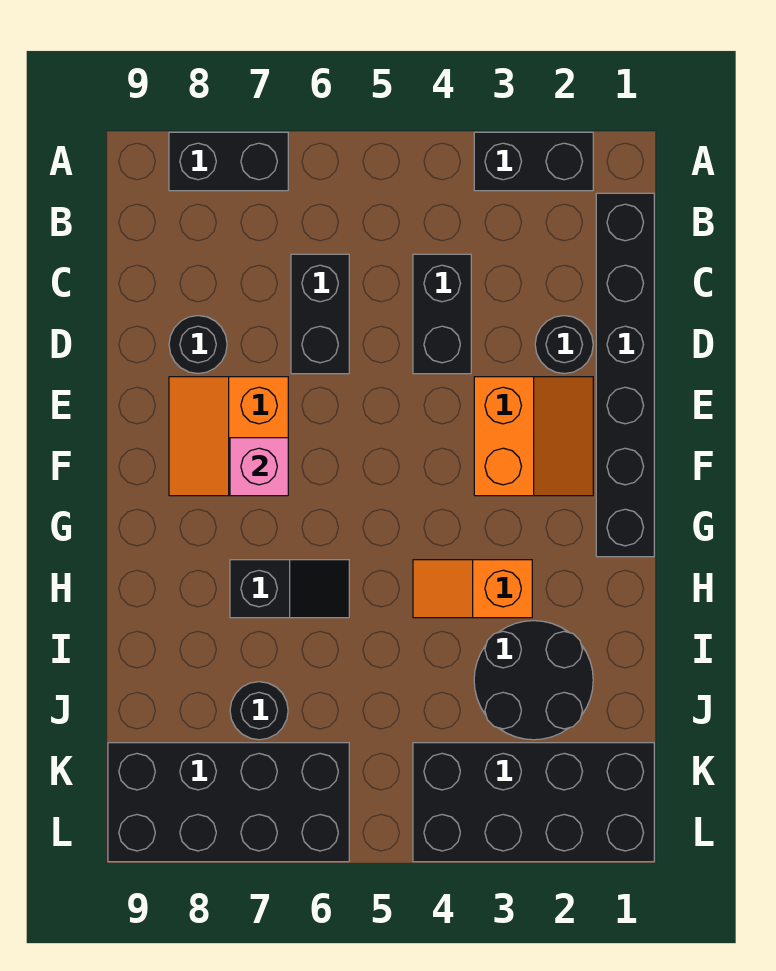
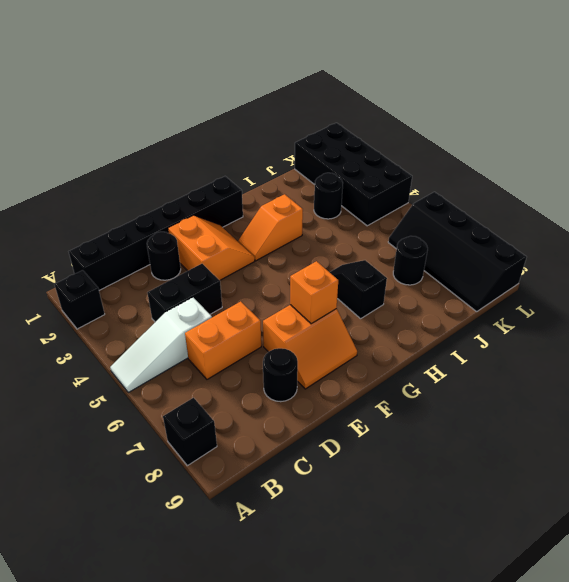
black 1x2 brick [474,132,593,191] -> black 1x1 brick [54,270,105,329]
none -> white 1x3 slope [110,297,212,392]
black 1x2 brick [169,132,288,191] -> black 1x1 brick [163,398,217,466]
black 1x2 brick [291,254,349,374] -> orange 1x2 brick [185,301,261,379]
orange 2x2 slope [474,377,593,496] -> orange 2x2 slope turned to [168,215,255,280]
pink 1x1 brick [230,438,288,496] -> orange 1x1 brick [290,261,338,324]
orange 1x2 slope [413,560,532,618] -> orange 1x2 slope turned to [238,194,303,261]
black 2x2 round brick [474,621,593,740] -> black 1x1 round brick [314,173,343,219]
black 2x4 brick [108,743,349,862] -> black 2x4 slope [388,192,527,312]

